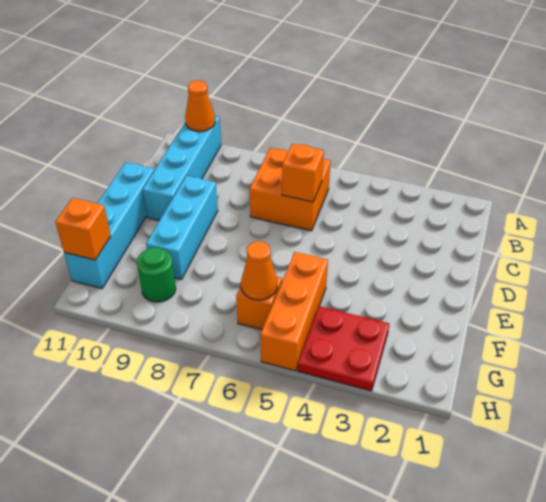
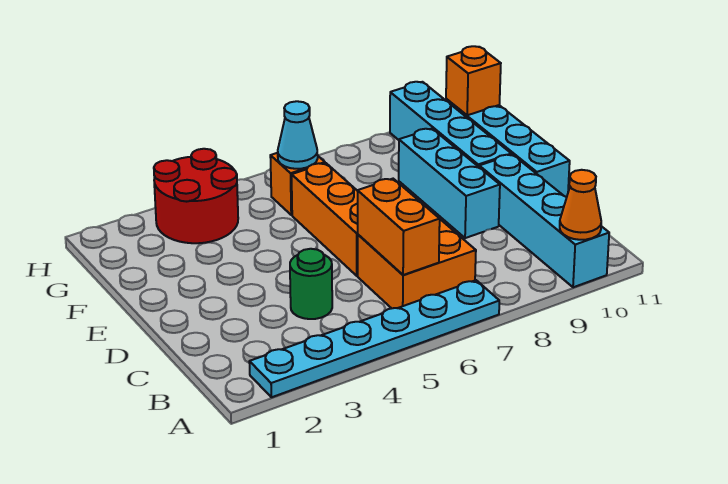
none -> cyan 1x6 plate [249,280,499,397]
orange 1x1 brick [282,144,324,202] -> orange 1x2 brick [358,179,440,275]
none -> cyan 1x4 brick [390,82,511,167]
orange 1x3 brick [261,252,328,371] -> orange 1x3 brick moved to [292,163,358,276]
red 2x2 plate [298,306,389,391] -> red 2x2 round brick [154,149,238,243]
orange 1x1 cone [241,241,277,300] -> cyan 1x1 cone [278,101,318,169]
green 1x1 round brick [137,248,176,302] -> green 1x1 round brick moved to [290,249,332,319]

